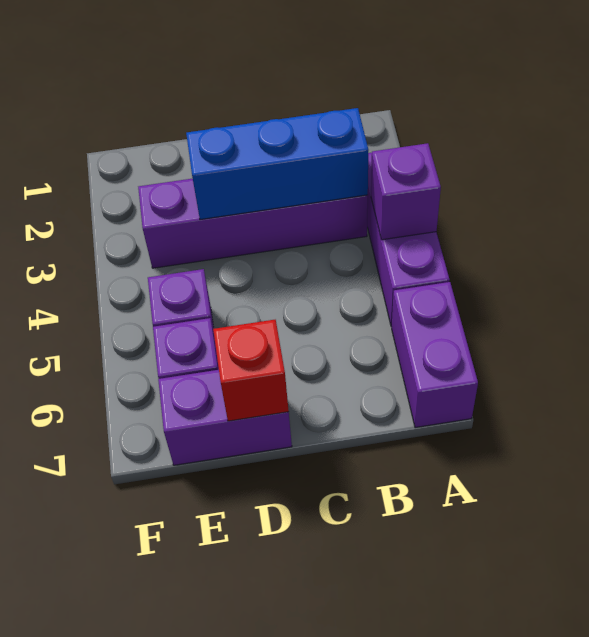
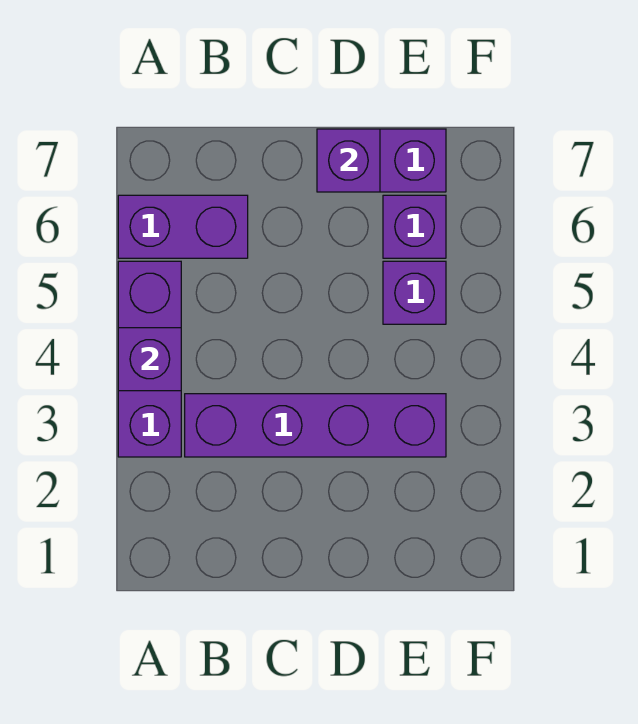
purple 1x2 brick [392,282,478,428] -> purple 1x2 brick turned to [118,195,248,258]
blue 1x3 brick [186,108,368,220] -> none
red 1x1 brick [213,320,289,421] -> purple 1x1 brick [317,129,380,192]

